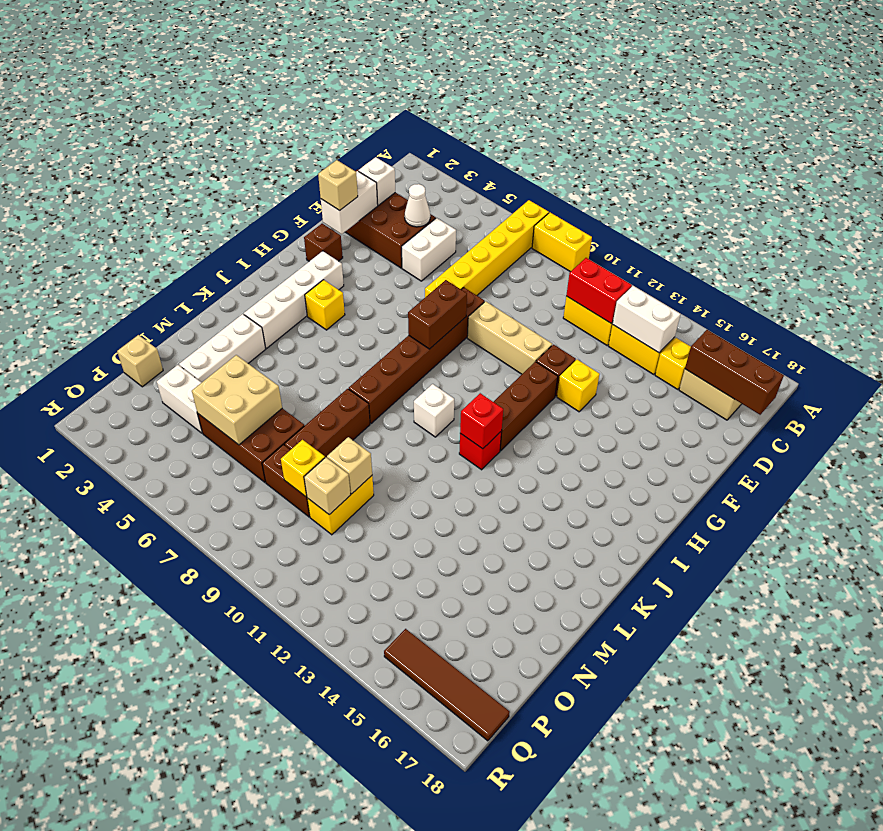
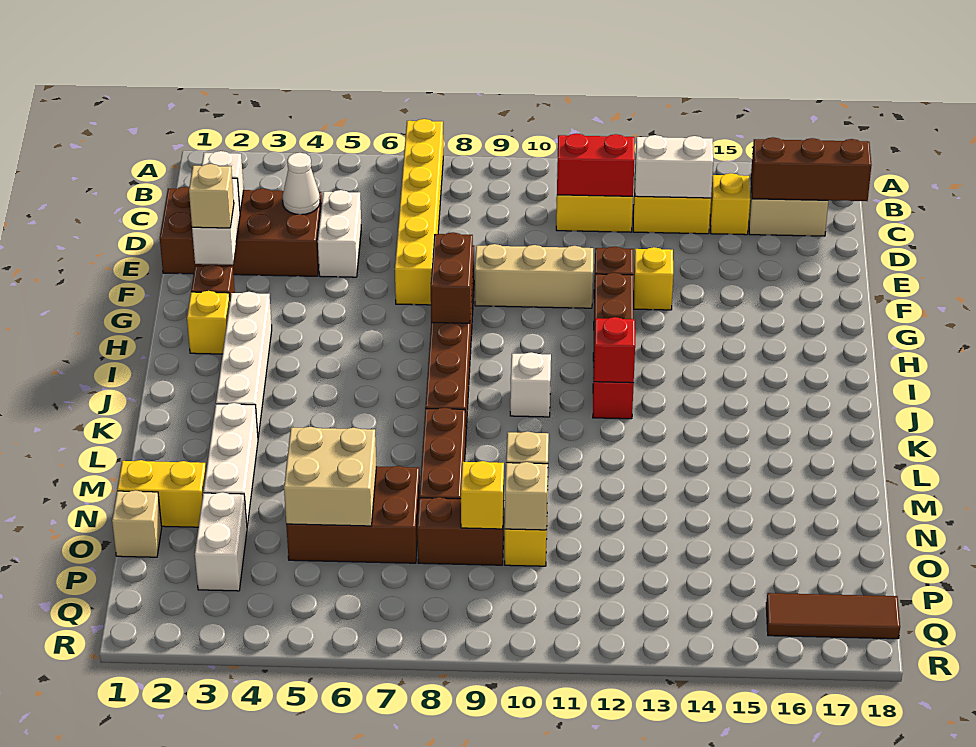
yellow 1x2 brick [532,213,592,272] -> yellow 1x2 brick moved to [117,460,206,527]
yellow 1x1 brick [305,280,345,330] -> yellow 1x1 brick moved to [187,291,230,354]
white 1x2 brick [157,365,202,433] -> white 1x2 brick turned to [195,492,247,591]
brown 1x4 tile [384,629,510,741] -> brown 1x3 tile [766,593,900,639]

